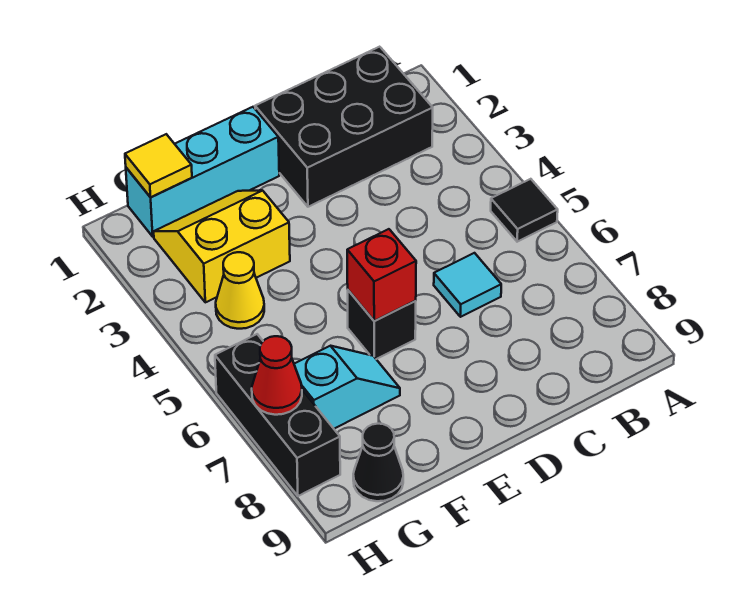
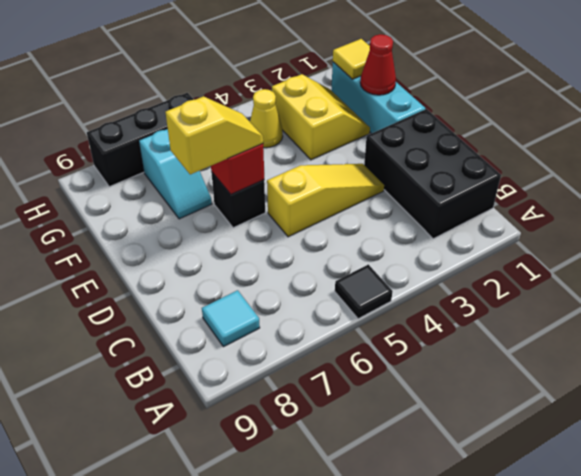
cyan 1x1 tile [434,253,501,317] -> cyan 1x1 tile moved to [202,290,260,347]
none -> yellow 1x3 slope [267,164,384,237]
none -> yellow 1x2 slope [165,96,263,175]
black 1x1 cone [353,424,403,501] -> none
red 1x1 cone [252,336,302,415] -> red 1x1 cone moved to [360,34,396,95]

